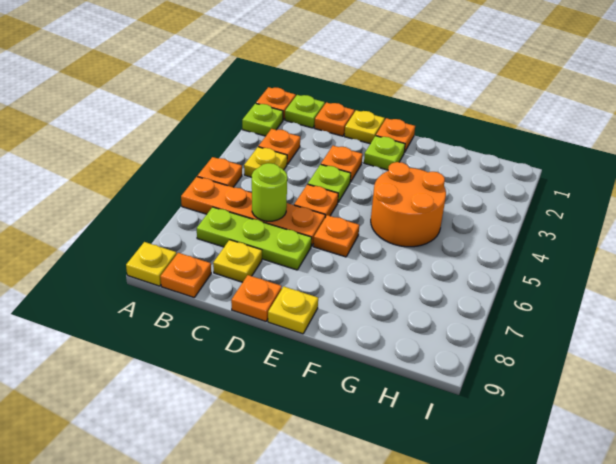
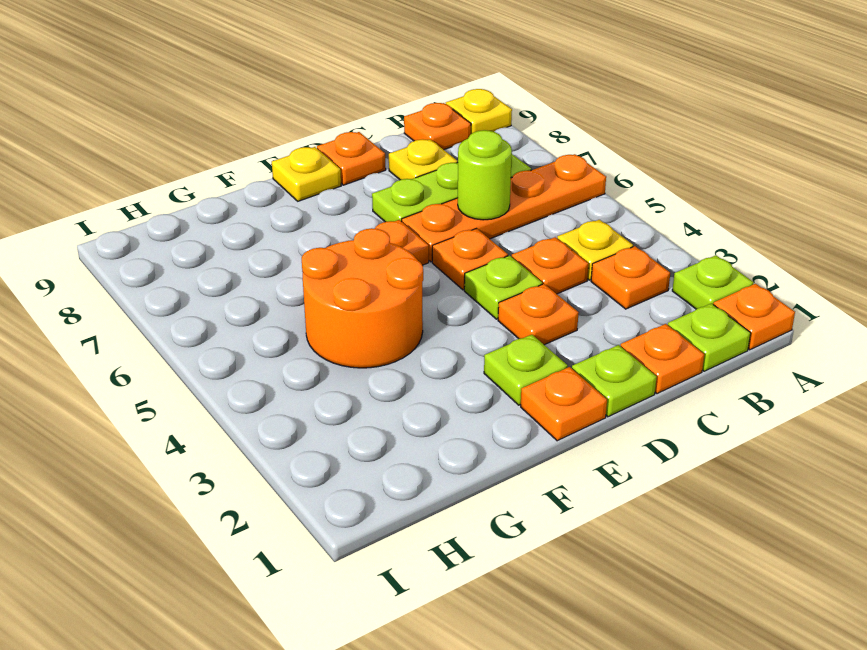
orange 1x1 plate [197,157,242,187] -> orange 1x1 plate moved to [512,237,588,294]
yellow 1x1 plate [344,110,385,144] -> lime 1x1 plate [572,345,657,417]

